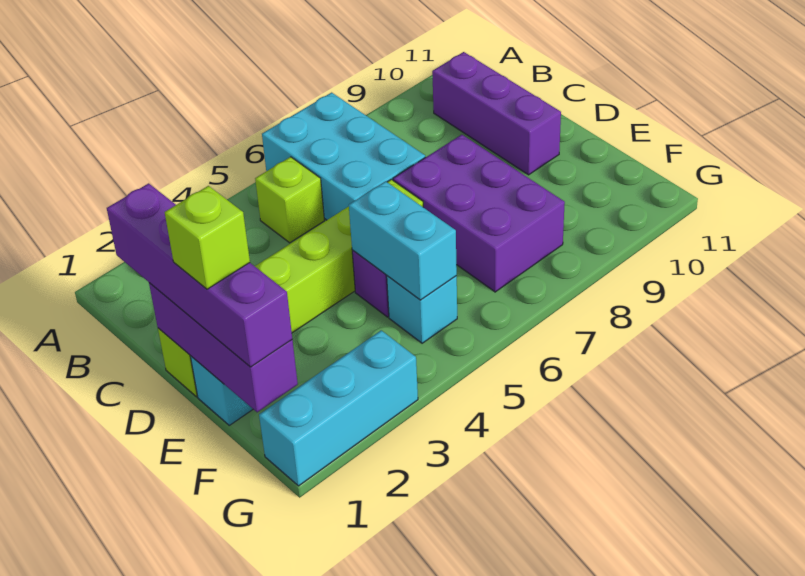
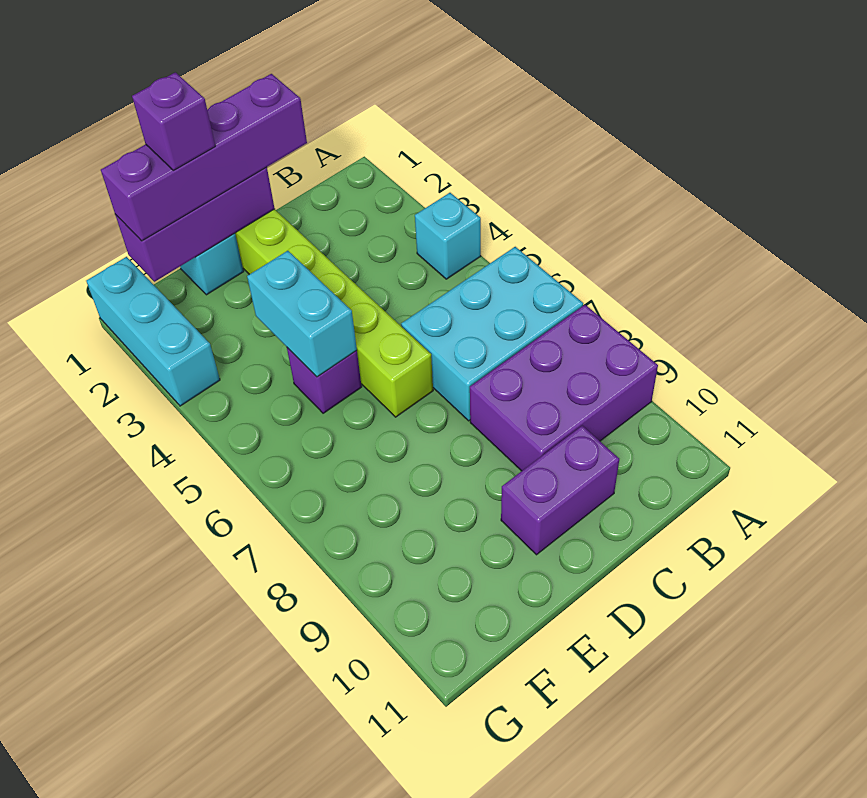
lime 1x1 brick [255,157,324,243] -> none
purple 1x3 brick [432,52,561,175] -> purple 1x2 brick [501,426,619,555]
purple 2x3 brick [393,135,565,292] -> purple 2x3 brick moved to [470,305,658,471]
lime 1x1 brick [165,186,250,289] -> purple 1x1 brick [132,72,215,170]
cyan 1x2 brick [349,181,457,300] -> cyan 1x2 brick turned to [247,251,357,377]
cyan 1x1 brick [387,276,457,343] -> cyan 1x1 brick moved to [415,193,481,279]

